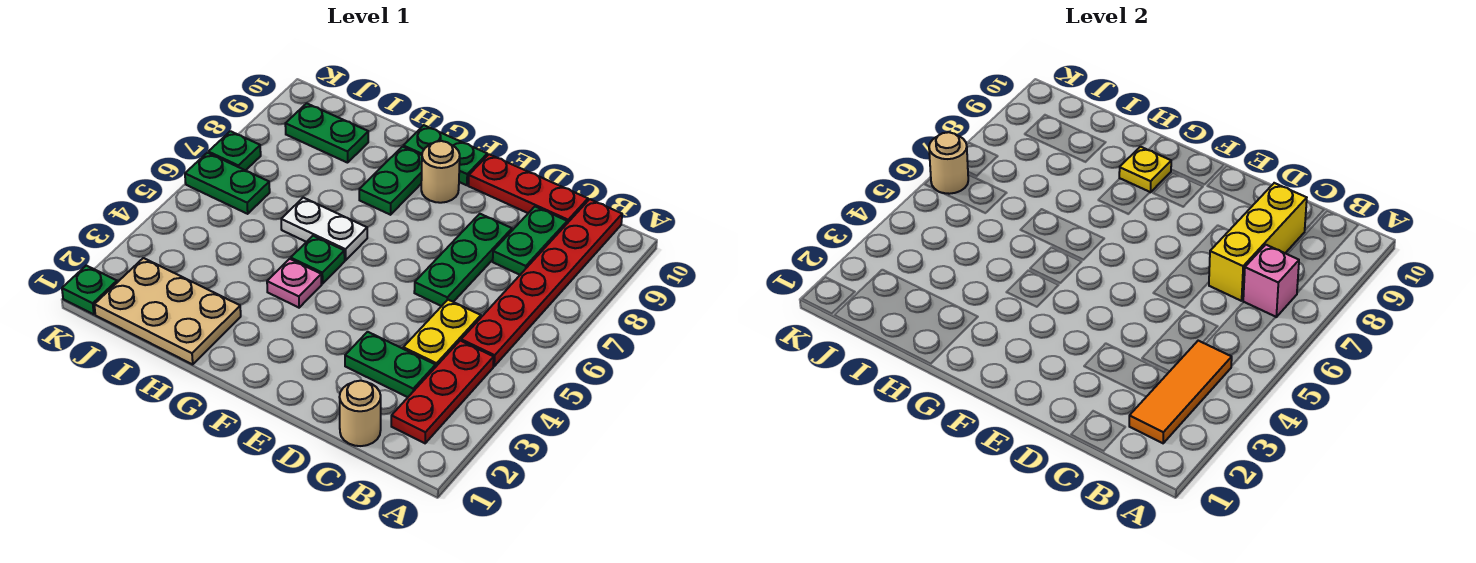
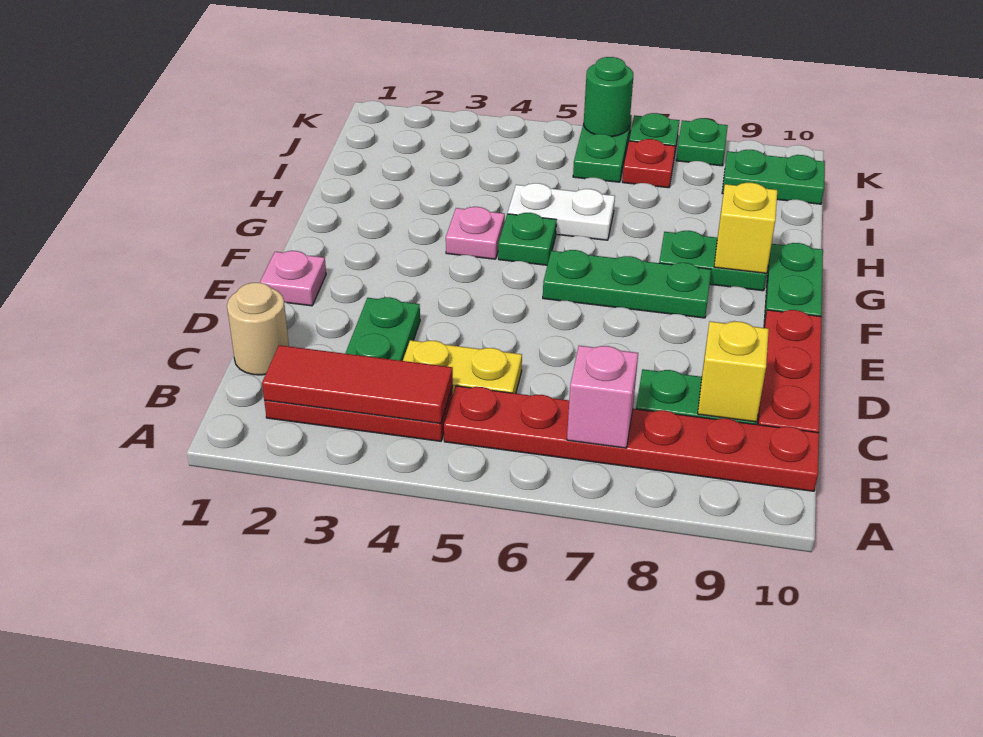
orange 1x3 tile [1129,341,1232,443] -> red 1x3 tile [262,345,453,424]
yellow 1x3 brick [1209,183,1307,301] -> yellow 1x1 brick [698,321,769,422]
green 1x3 plate [414,214,512,306] -> green 1x3 plate moved to [543,250,711,318]
none -> pink 1x1 plate [260,251,326,306]
tan 1x1 round brick [421,141,460,203] -> none
white 1x2 plate [281,198,367,260] -> white 1x2 plate turned to [508,183,615,240]
yellow 1x1 plate [1119,147,1171,192] -> yellow 1x1 brick [714,183,777,273]
tan 2x3 plate [94,258,241,364] -> none
green 1x2 plate [285,103,368,163] -> green 1x2 plate turned to [722,150,825,204]
none -> red 1x1 plate [622,139,675,188]
green 1x1 plate [62,266,117,314] -> green 1x1 plate moved to [676,118,728,166]
tan 1x1 round brick [929,132,968,194] -> green 1x1 round brick [584,57,633,137]

